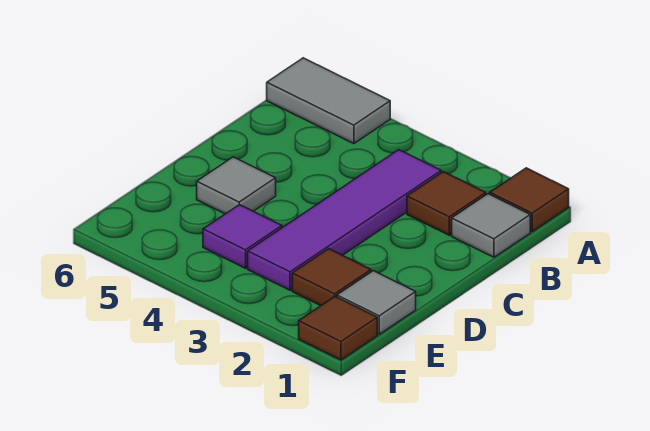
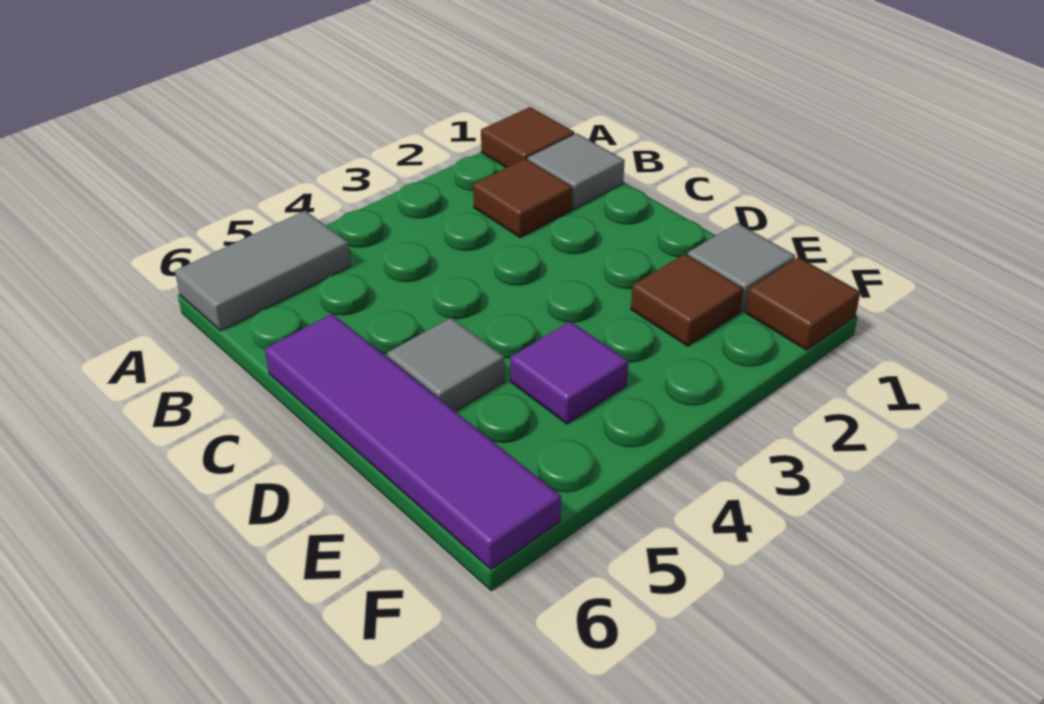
purple 1x4 tile [248,150,441,290] -> purple 1x4 tile moved to [265,314,561,570]

